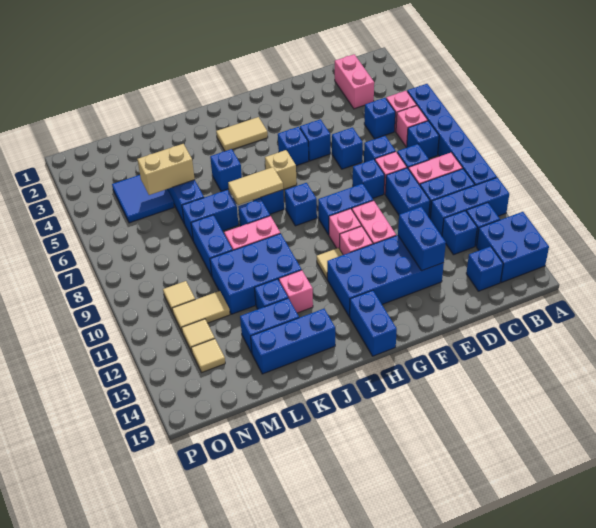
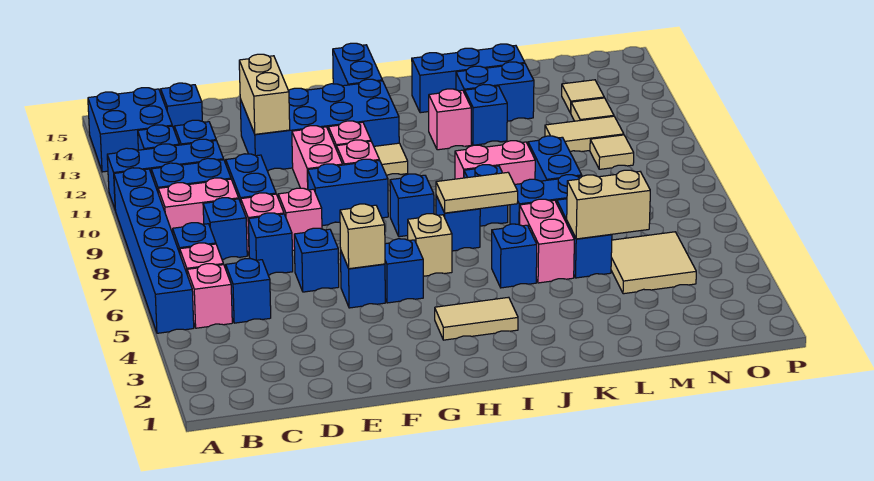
pink 1x2 brick [335,54,374,109] -> pink 1x2 brick moved to [519,199,574,283]
blue 1x1 brick [353,159,385,198] -> pink 1x1 brick [278,188,322,250]
blue 1x2 brick [398,207,446,271] -> tan 1x2 brick [239,54,290,134]
none -> tan 1x1 brick [340,204,385,269]
blue 2x3 brick [210,233,302,314] -> none
blue 2x2 tile [112,175,174,223] -> tan 2x2 tile [611,232,696,294]

